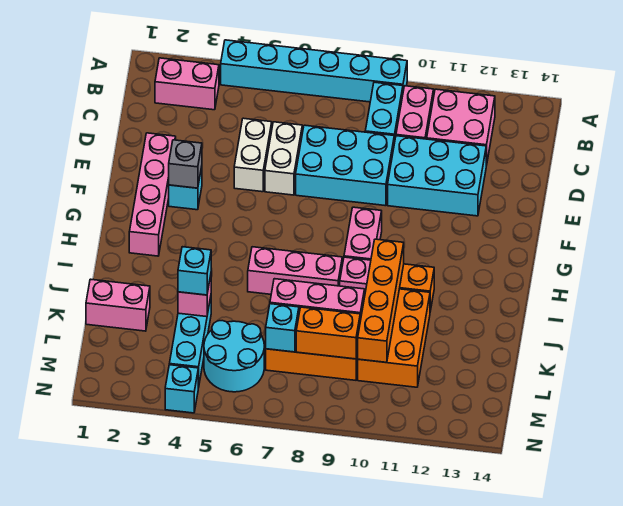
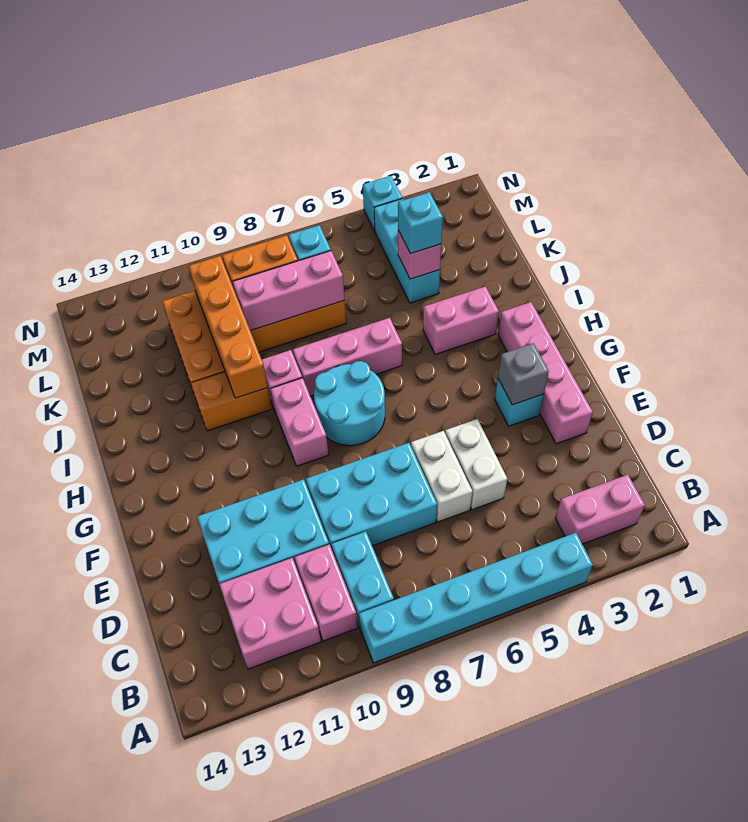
pink 1x2 brick [86,279,150,331] -> pink 1x2 brick moved to [423,286,499,355]
cyan 2x2 round brick [204,321,264,392] -> cyan 2x2 round brick moved to [314,361,385,446]

